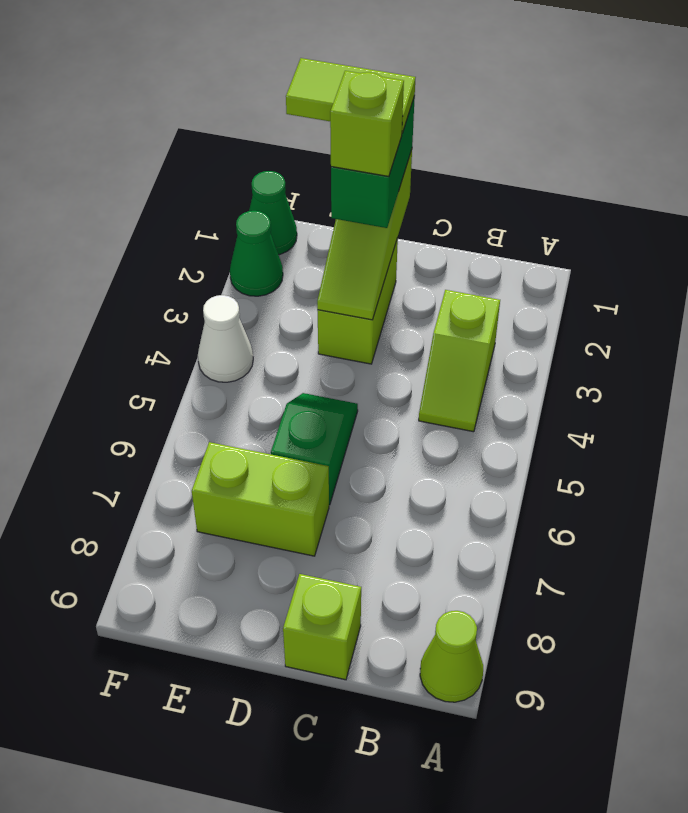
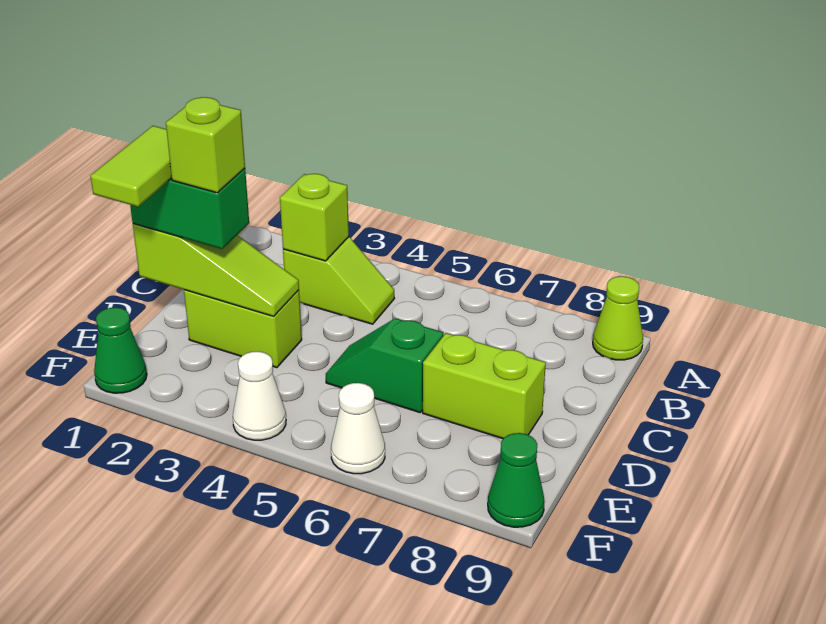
lime 1x1 brick [283,574,361,680] -> lime 1x1 brick moved to [280,174,349,261]
lime 1x2 brick [192,442,329,556] -> lime 1x2 brick turned to [423,333,546,439]
green 1x1 cone [230,211,283,296] -> green 1x1 cone moved to [488,433,545,527]
none -> white 1x1 cone [331,383,385,474]

